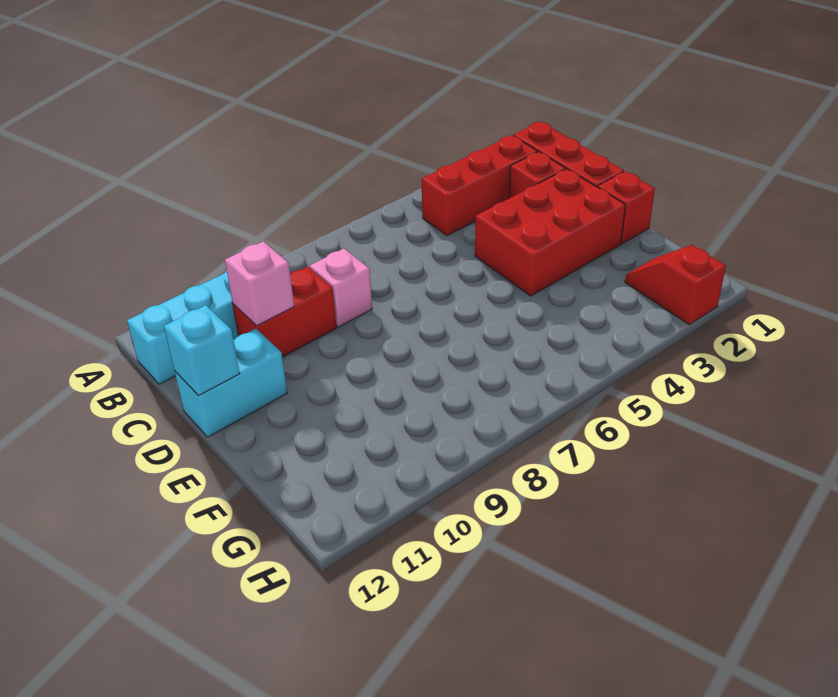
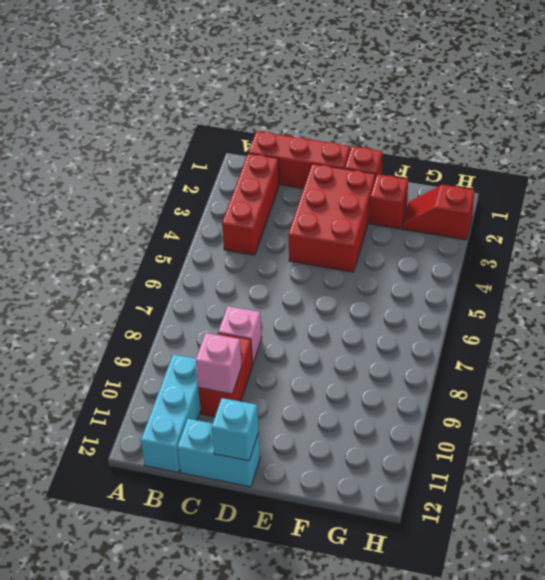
red 1x1 brick [509,152,566,198] -> red 1x1 brick moved to [370,174,408,229]
cyan 1x2 brick [174,329,287,437] -> cyan 1x2 brick turned to [177,419,260,487]

